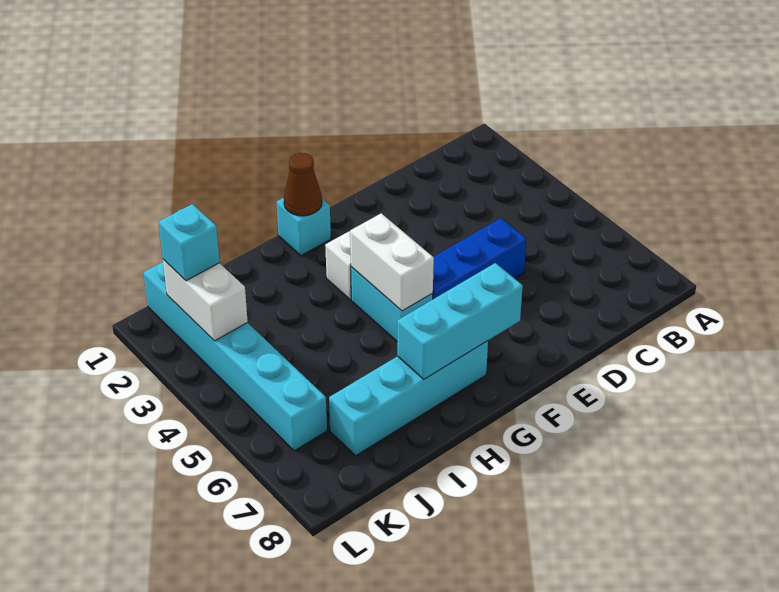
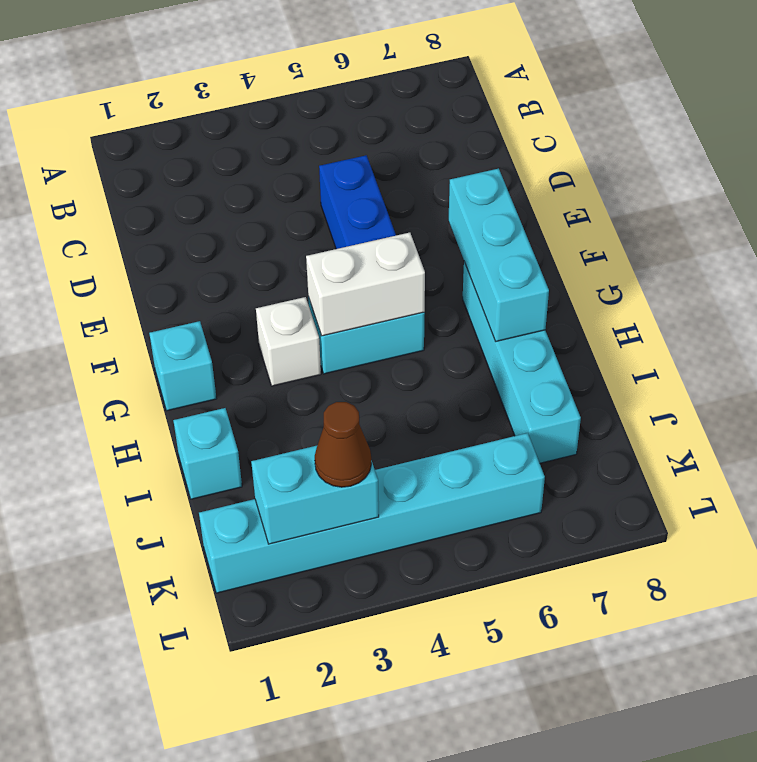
brown 1x1 cone [284,153,322,216] -> brown 1x1 cone moved to [315,402,371,487]
white 1x2 brick [163,259,248,341] -> cyan 1x2 brick [251,446,379,544]
cyan 1x1 brick [158,204,220,281] -> cyan 1x1 brick moved to [173,408,242,499]

